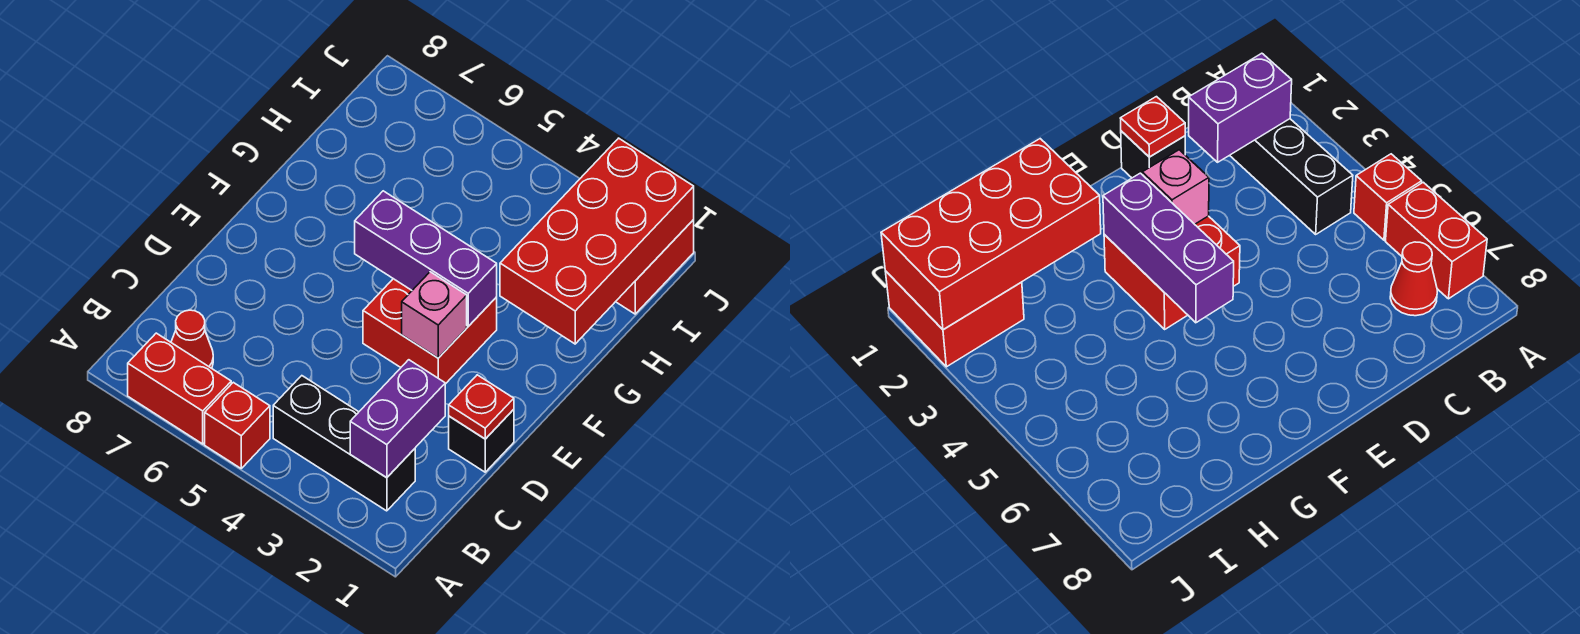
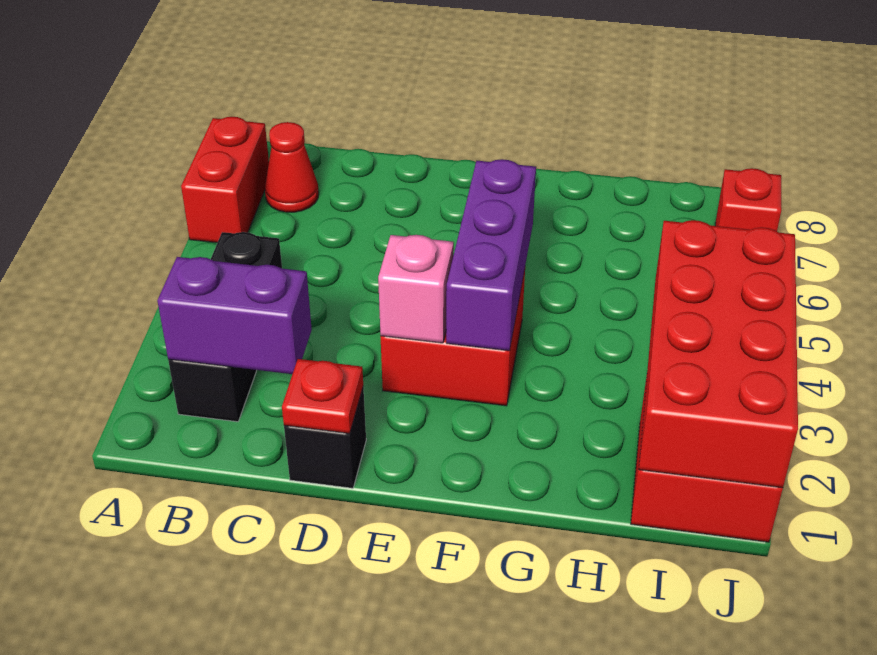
red 1x1 brick [205,382,270,468] -> red 1x1 brick moved to [715,168,781,231]
red 2x4 brick [500,138,694,344] -> red 2x4 brick turned to [639,220,798,488]

